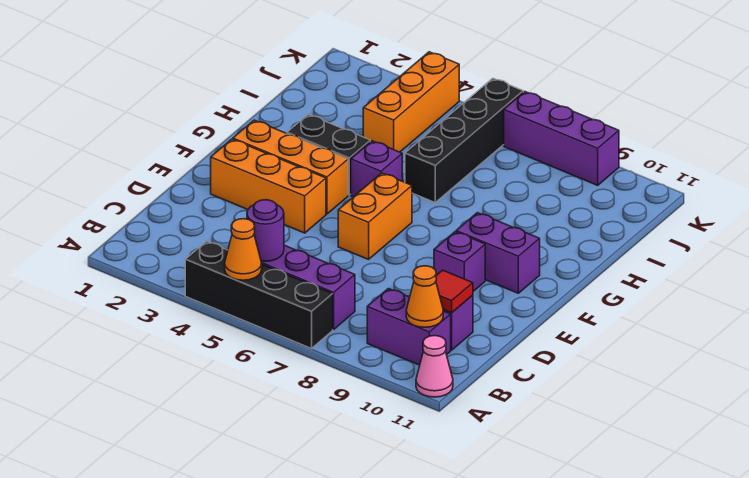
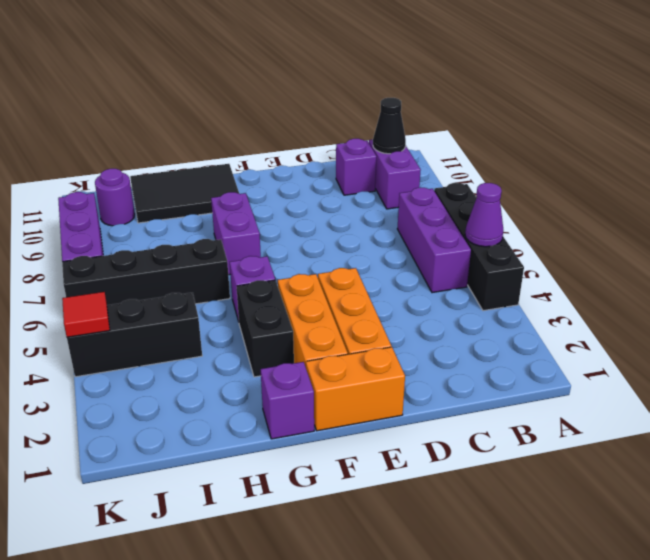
orange 1x1 cone [225,219,262,280] -> purple 1x1 cone [465,183,503,247]
pink 1x1 cone [416,336,453,397] -> none
purple 1x1 round brick [247,200,284,261] -> purple 1x1 round brick moved to [95,169,135,226]
orange 1x1 cone [406,266,443,327] -> black 1x1 cone [373,98,406,154]
red 1x1 tile [436,270,473,313] -> red 1x1 tile moved to [62,292,110,337]
orange 1x2 brick [338,173,412,259] -> orange 1x2 brick moved to [306,347,405,431]
purple 1x1 brick [434,232,485,291] -> purple 1x1 brick moved to [261,362,314,439]
purple 1x2 brick [456,213,540,293] -> purple 1x2 brick moved to [211,192,261,275]
none -> black 2x3 tile [130,164,239,223]
orange 1x3 brick [363,52,459,152] -> black 1x3 brick [67,293,202,377]

